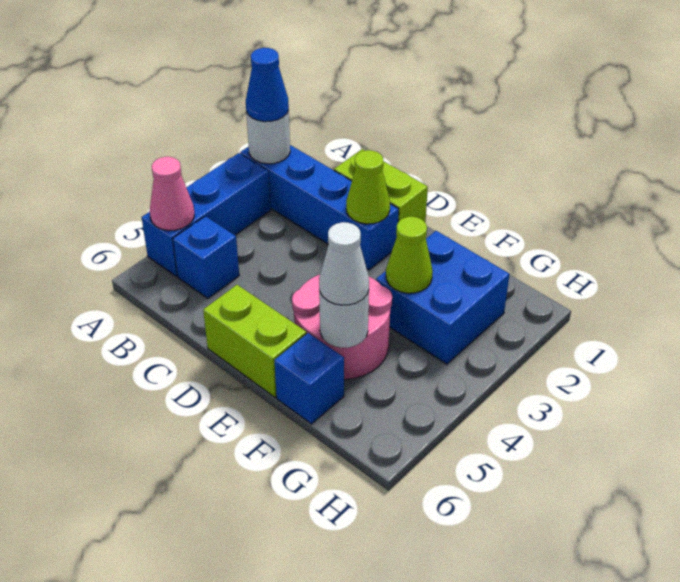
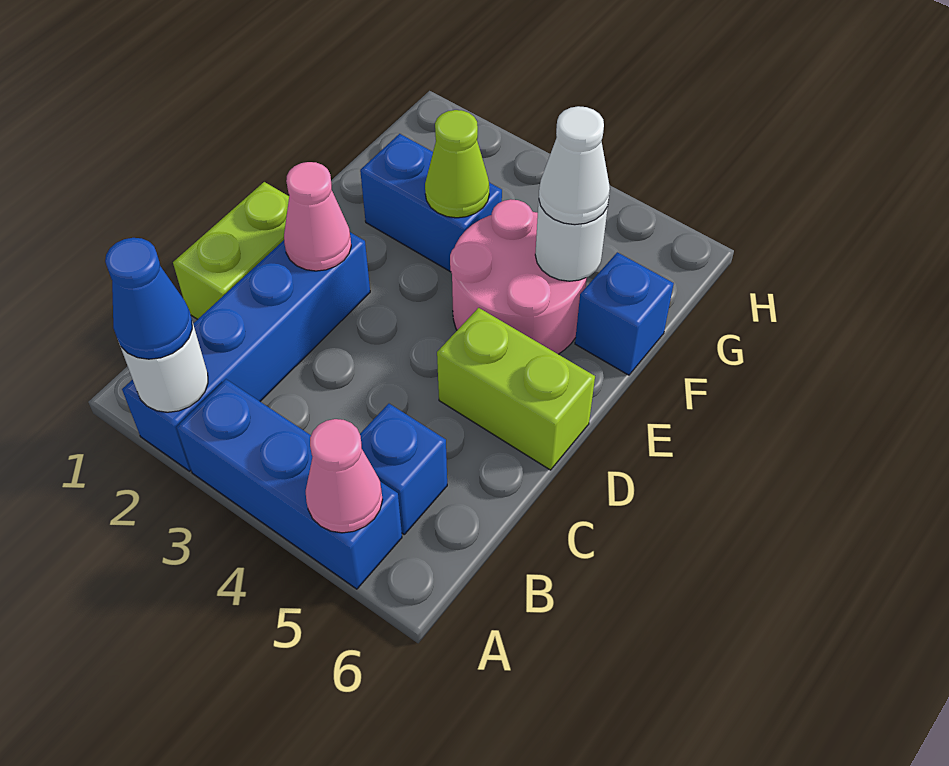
lime 1x1 cone [346,150,390,224] -> pink 1x1 cone [284,162,351,271]
lime 1x2 brick [203,285,307,397] -> lime 1x2 brick turned to [437,308,595,470]
blue 2x2 brick [376,231,510,364] -> blue 1x2 brick [360,134,502,272]

